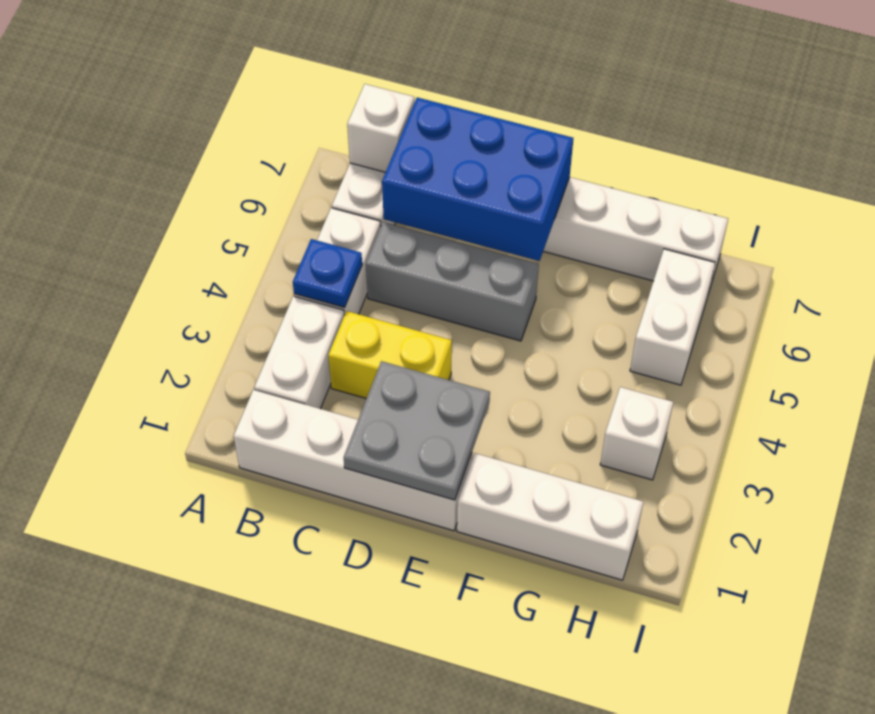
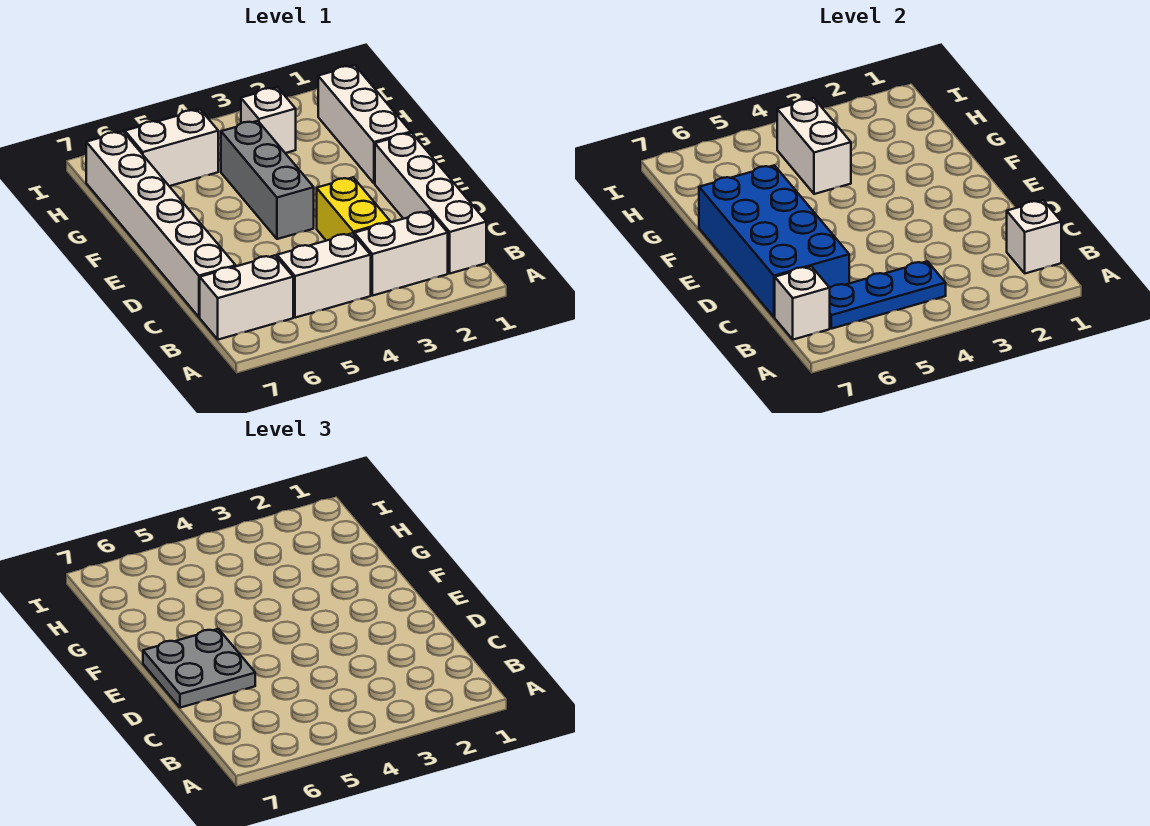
none -> white 1x1 brick [1007,200,1061,273]
blue 1x1 plate [293,239,362,308] -> blue 1x3 plate [830,261,946,329]
grey 1x3 brick [366,222,539,341] -> grey 1x3 brick moved to [221,121,314,239]
blue 2x3 brick [382,97,573,261] -> blue 2x4 brick [699,165,849,317]
grey 2x2 plate [344,361,490,500] -> grey 2x2 plate moved to [143,629,255,708]
none -> white 1x2 brick [777,98,851,194]

